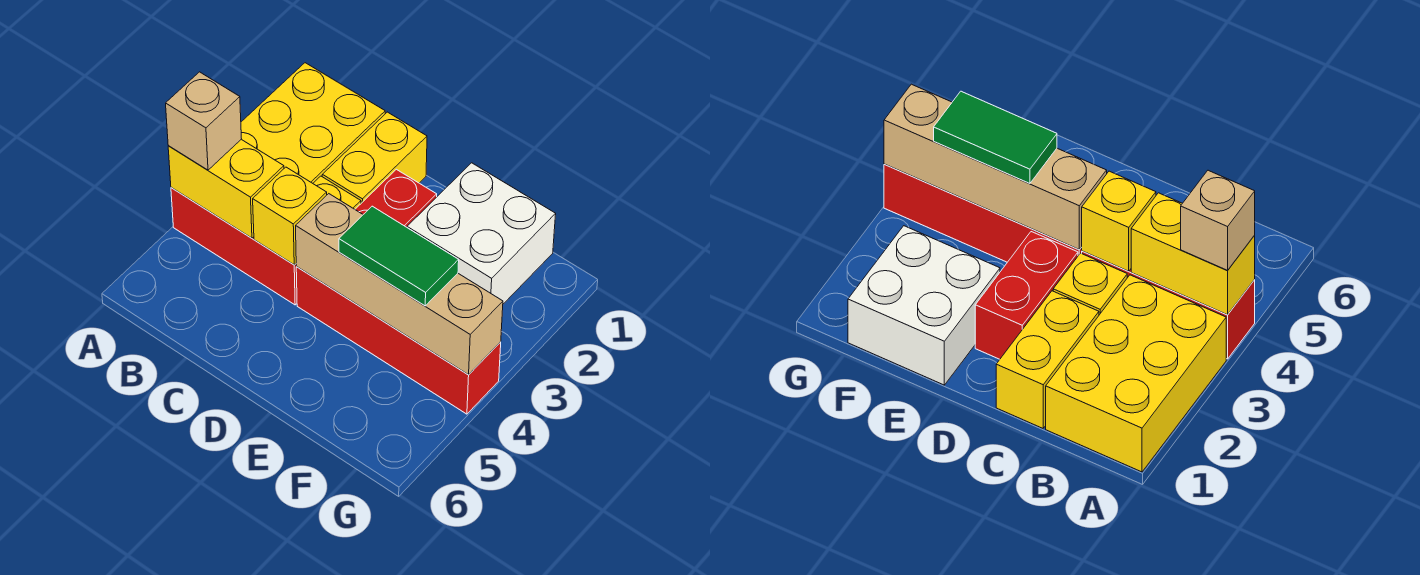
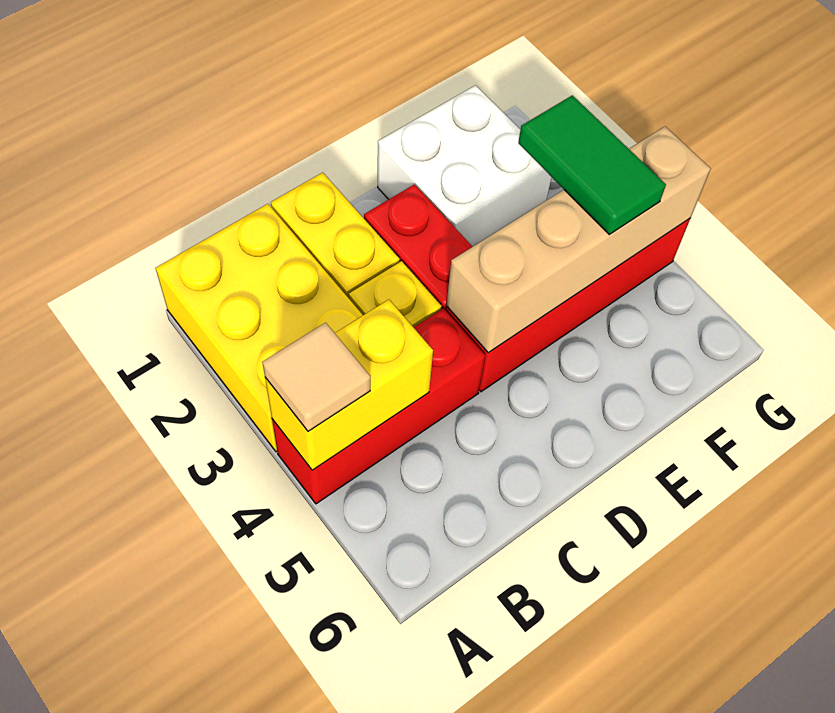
tan 1x1 brick [166,72,241,170] -> tan 1x1 tile [262,323,370,431]
yellow 1x1 brick [253,167,327,265] -> none
green 1x2 tile [339,206,459,306] -> green 1x2 tile turned to [518,95,666,235]

